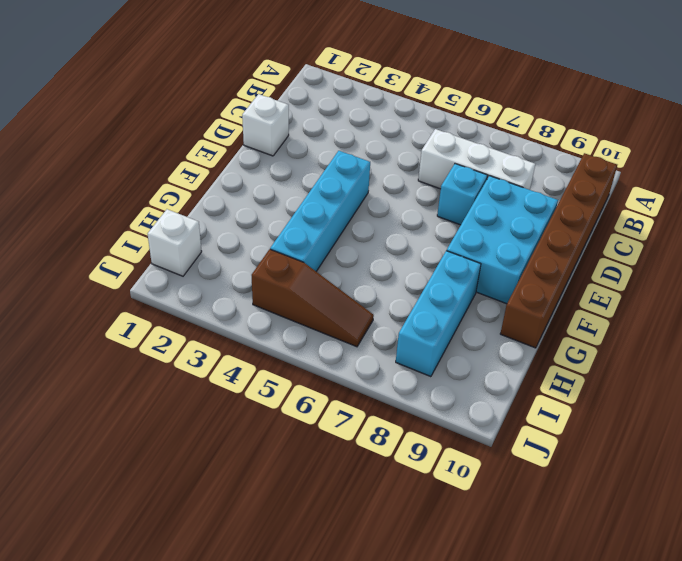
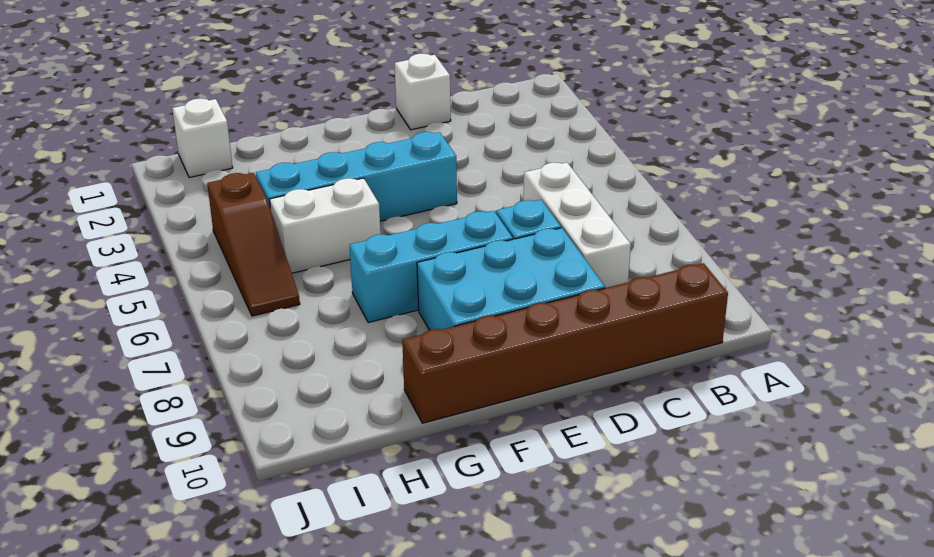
none -> white 1x2 brick [270,178,381,273]
cyan 1x3 brick [396,251,481,377] -> cyan 1x3 brick moved to [350,211,513,323]

